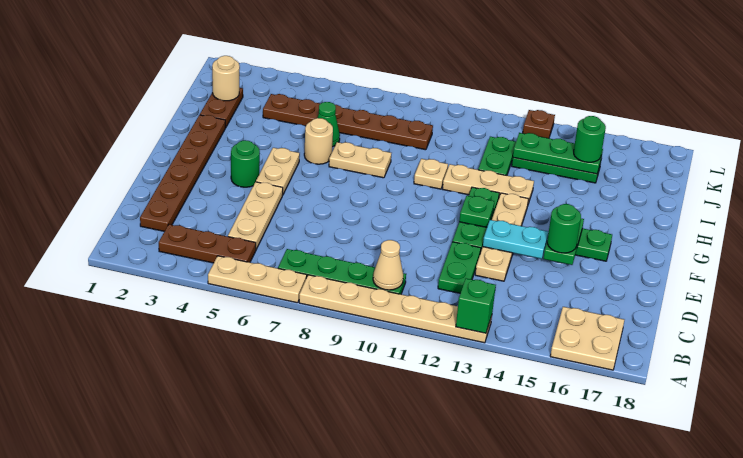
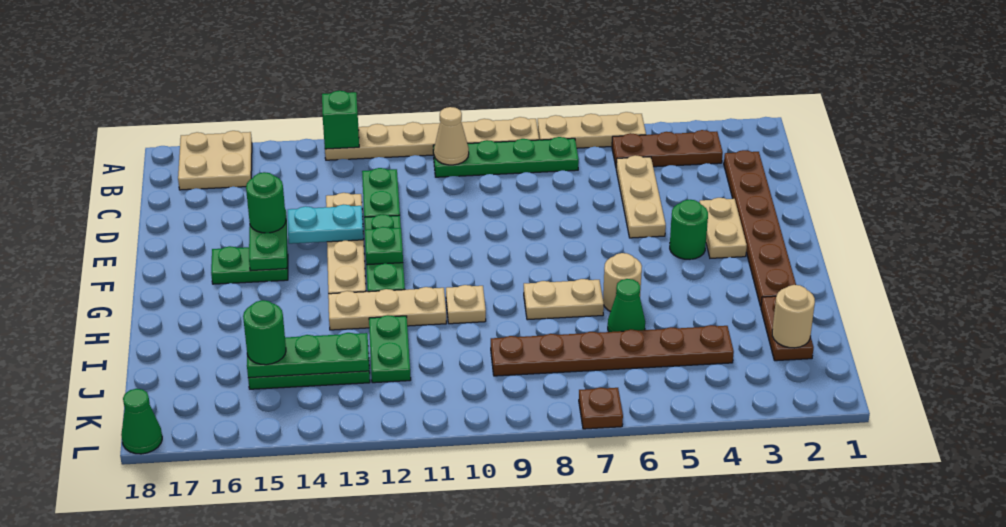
tan 1x2 plate [256,148,300,194] -> tan 1x2 plate moved to [699,198,747,258]
brown 1x1 plate [523,110,555,138] -> brown 1x1 plate moved to [579,387,623,429]
none -> green 1x1 cone [121,389,162,454]

